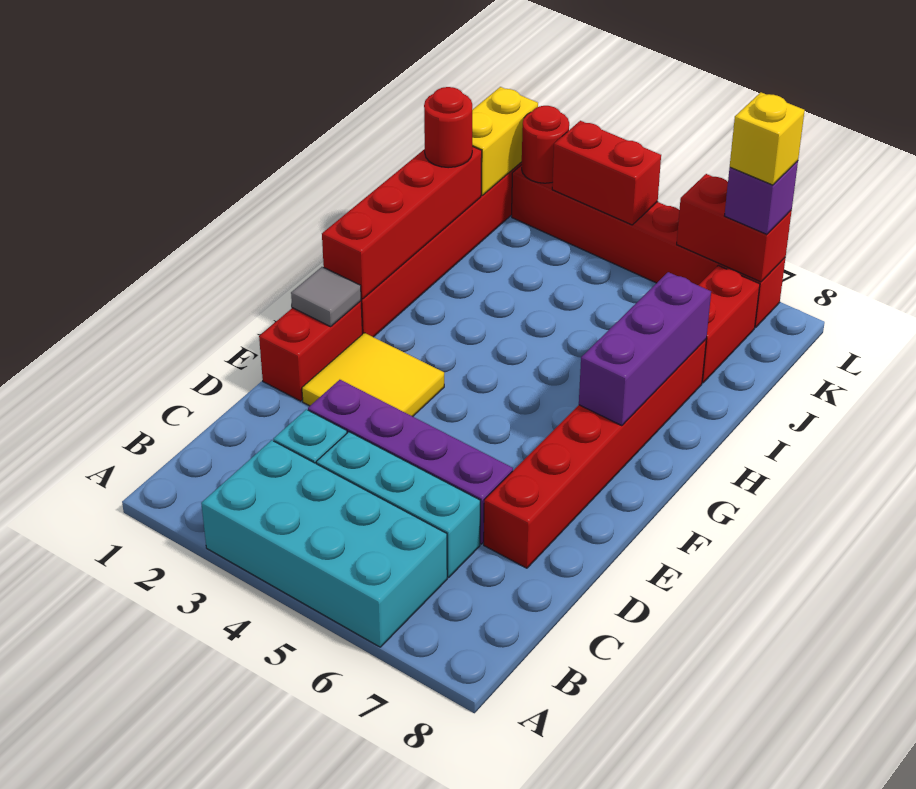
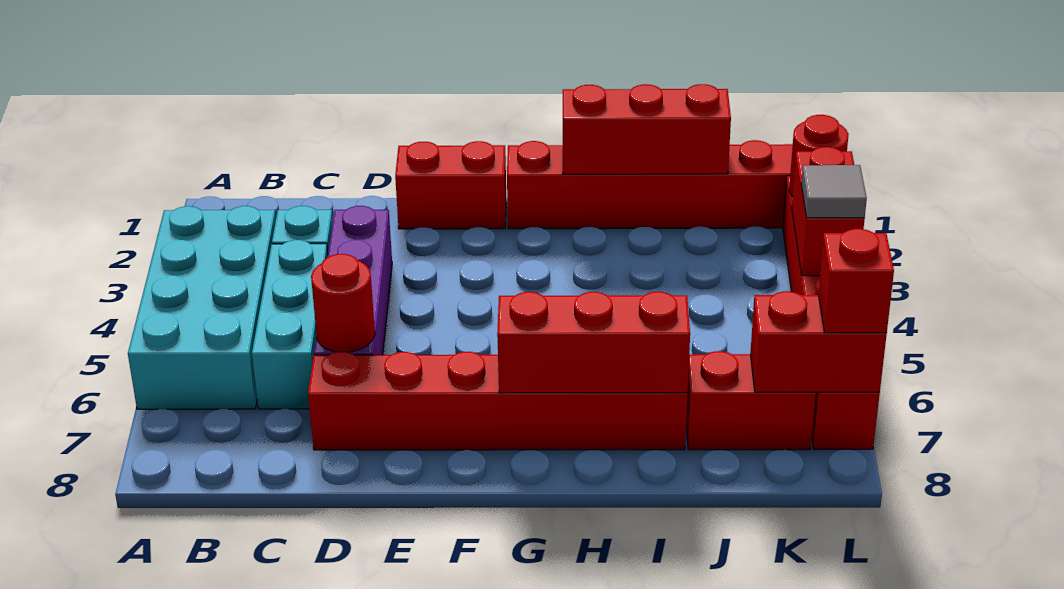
yellow 2x2 tile [302,333,444,416] -> none
grey 1x1 tile [291,267,361,327] -> grey 1x1 tile moved to [801,165,867,218]
red 1x4 brick [322,146,482,299] -> red 1x3 brick [563,84,731,174]
purple 1x3 brick [579,272,711,426] -> red 1x3 brick [497,292,690,393]
red 1x1 round brick [424,87,472,168] -> red 1x1 round brick moved to [311,254,375,352]
yellow 1x2 brick [472,87,538,195] -> none
red 1x2 brick [677,174,792,282] -> red 1x2 brick turned to [750,291,887,392]
purple 1x1 brick [725,161,798,234] -> red 1x1 brick [818,229,894,333]
yellow 1x1 brick [730,92,805,185] -> none

